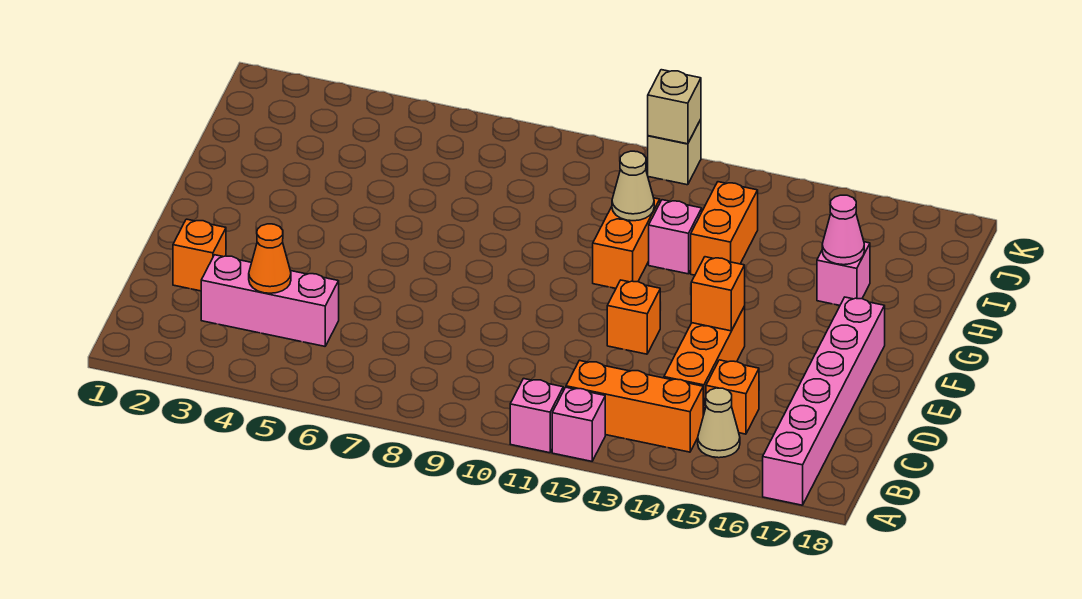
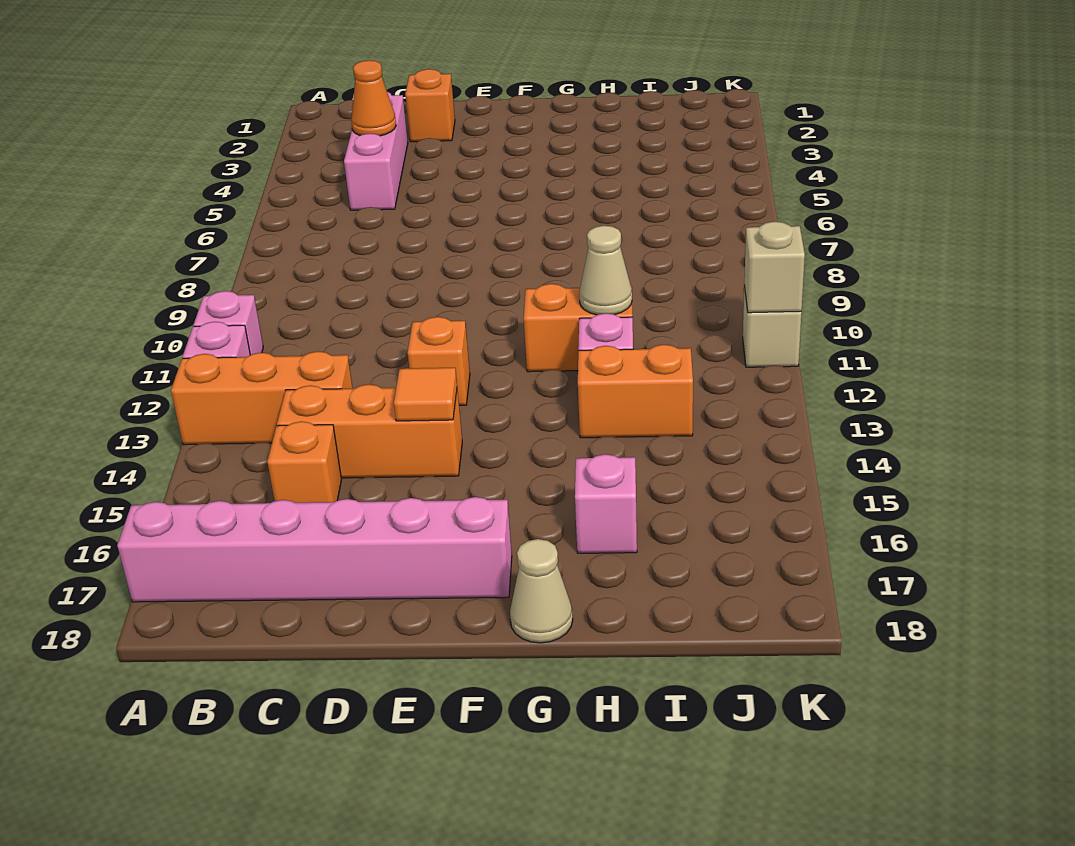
orange 1x3 brick [566,360,703,452] -> orange 1x3 brick turned to [171,351,353,445]
tan 1x1 cone [698,388,740,458] -> tan 1x1 cone moved to [510,539,573,643]
orange 1x1 brick [691,257,745,331] -> orange 1x1 tile [394,368,457,421]
pink 1x1 cone [822,195,864,265] -> none

